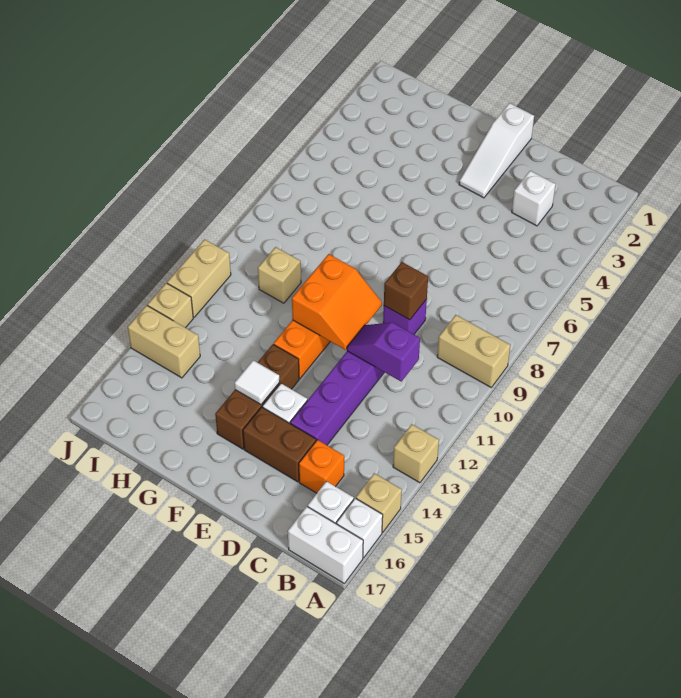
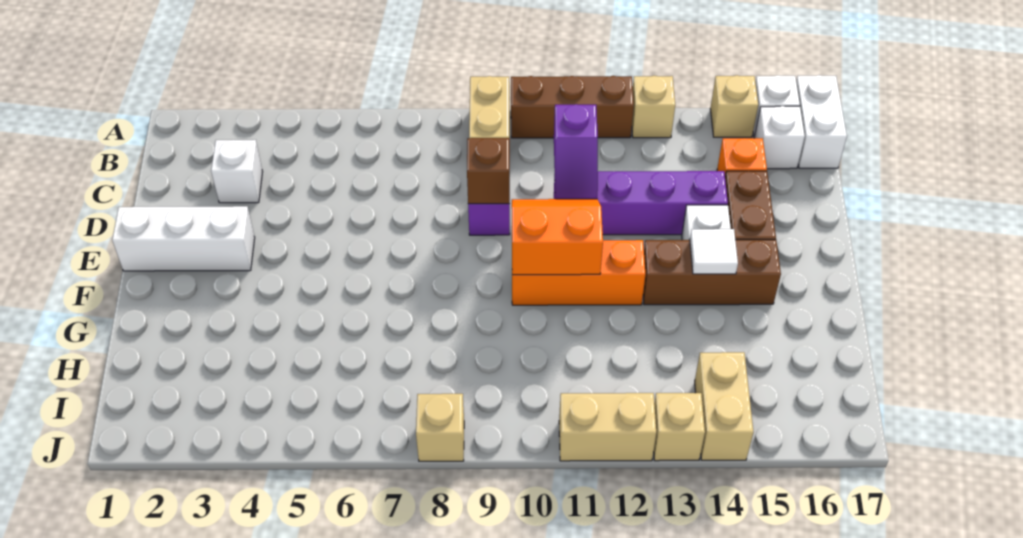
none -> brown 1x3 brick [511,76,634,138]
white 1x3 slope [459,103,534,198] -> white 1x3 brick [112,206,255,271]
tan 1x1 brick [258,247,301,303] -> tan 1x1 brick moved to [416,394,464,461]

